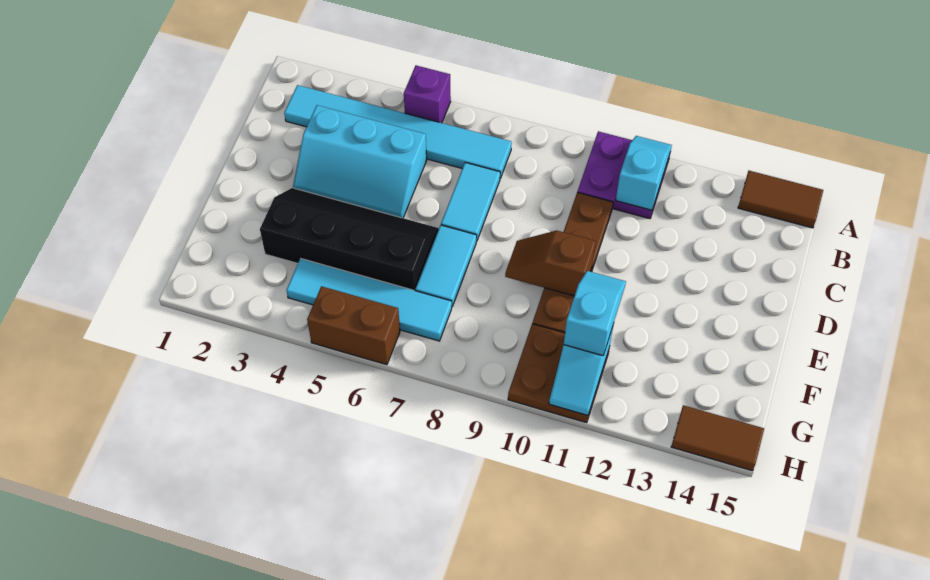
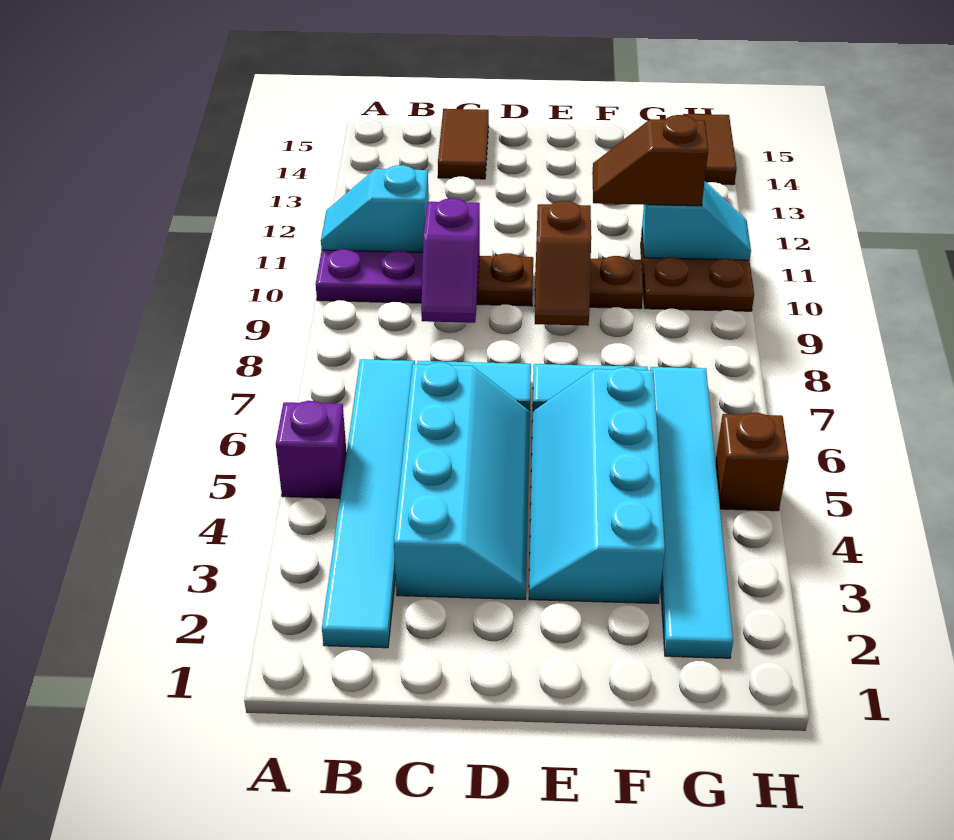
brown 1x2 tile [738,171,823,228] -> brown 1x2 tile moved to [438,109,489,179]
cyan 2x3 slope [293,105,427,218] -> cyan 2x4 slope [394,362,530,599]
none -> purple 1x2 slope [421,198,480,323]
black 2x4 slope [260,188,439,291] -> cyan 2x4 slope [529,367,665,603]
cyan 1x2 slope [564,271,626,356] -> brown 1x2 slope [592,115,708,206]
cyan 1x4 tile [286,259,452,341] -> cyan 1x6 tile [650,367,733,658]
brown 1x2 brick [307,286,400,365] -> brown 1x1 brick [715,413,789,511]

